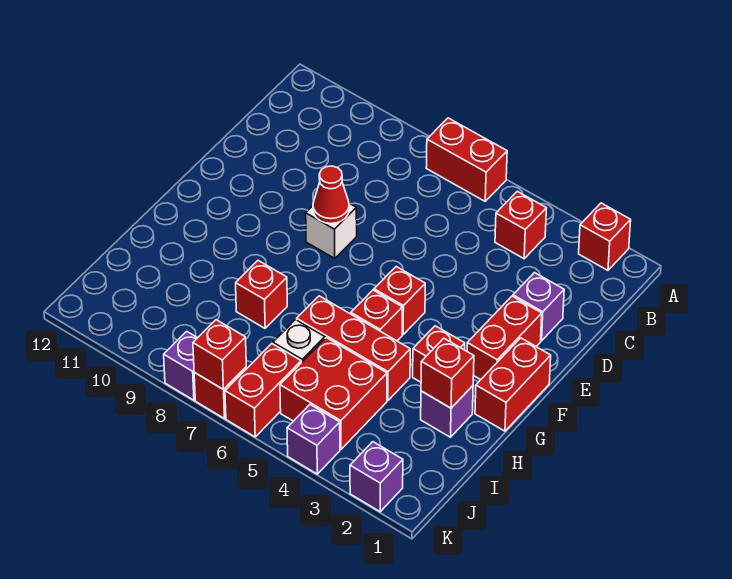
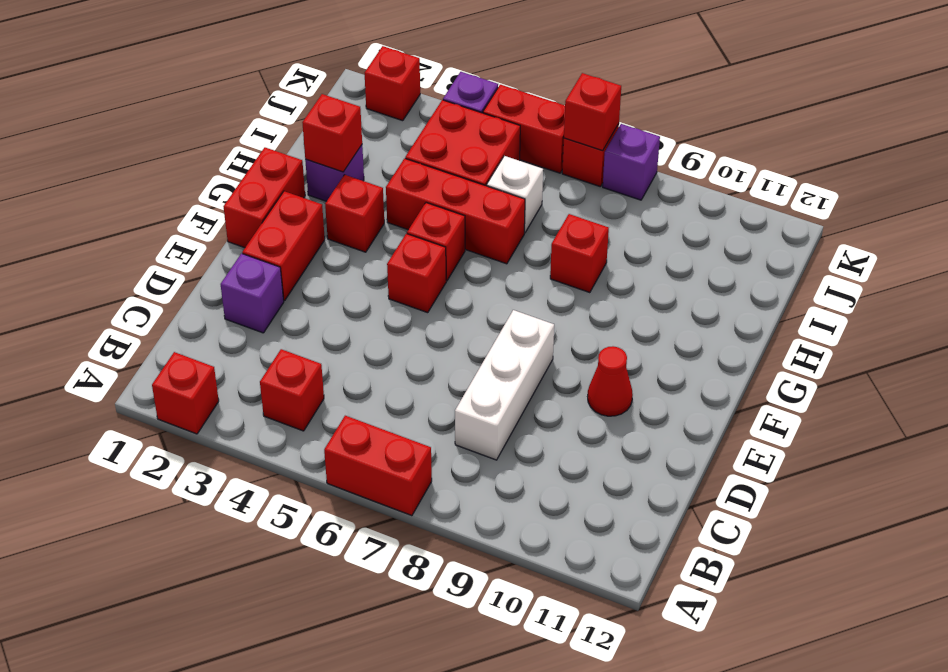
white 1x1 brick [306,203,357,258] -> white 1x3 brick [455,310,554,460]
red 1x1 cone [313,166,349,224] -> red 1x1 cone moved to [588,346,633,416]
red 1x2 brick [225,344,301,437] -> red 1x2 brick turned to [483,85,565,173]
purple 1x1 brick [350,442,403,512] -> red 1x1 brick [365,46,420,121]

